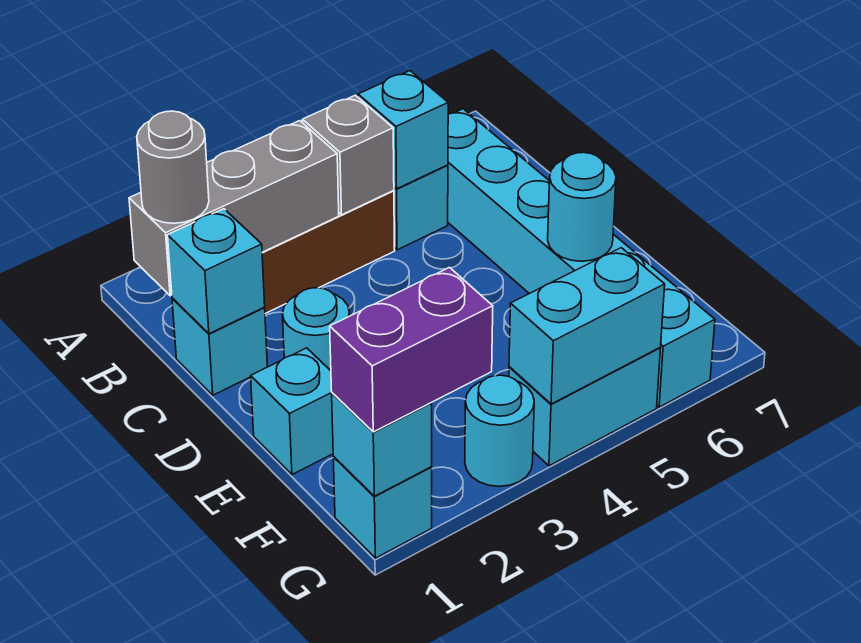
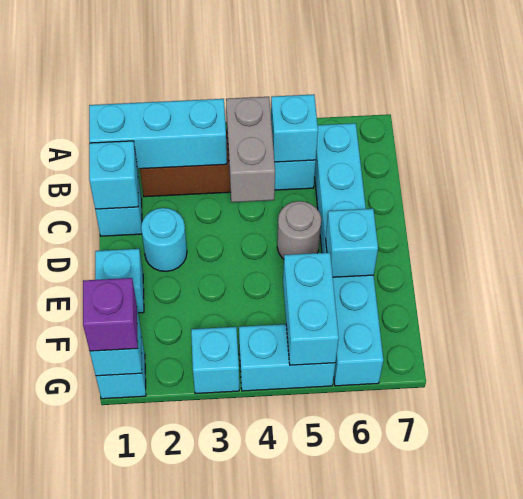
grey 1x3 brick [129,121,339,296] -> cyan 1x3 brick [89,99,227,169]
grey 1x1 round brick [137,111,209,223] -> grey 1x1 round brick moved to [277,201,321,259]
grey 1x1 brick [302,95,394,215] -> grey 1x2 brick [226,97,275,202]
cyan 1x1 round brick [548,152,616,261] -> cyan 1x1 brick [326,209,378,277]
purple 1x2 brick [330,268,493,432] -> purple 1x1 brick [83,278,138,351]
cyan 1x1 round brick [465,375,534,486] -> cyan 1x1 brick [191,327,239,394]
cyan 1x2 brick [509,248,665,404] -> cyan 1x2 brick turned to [283,253,339,365]

